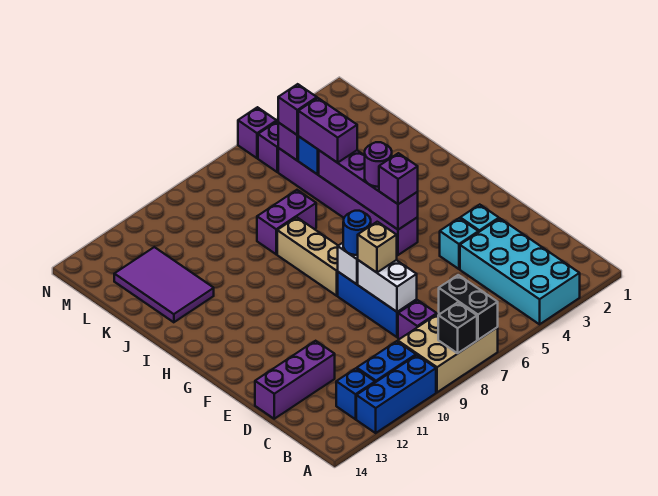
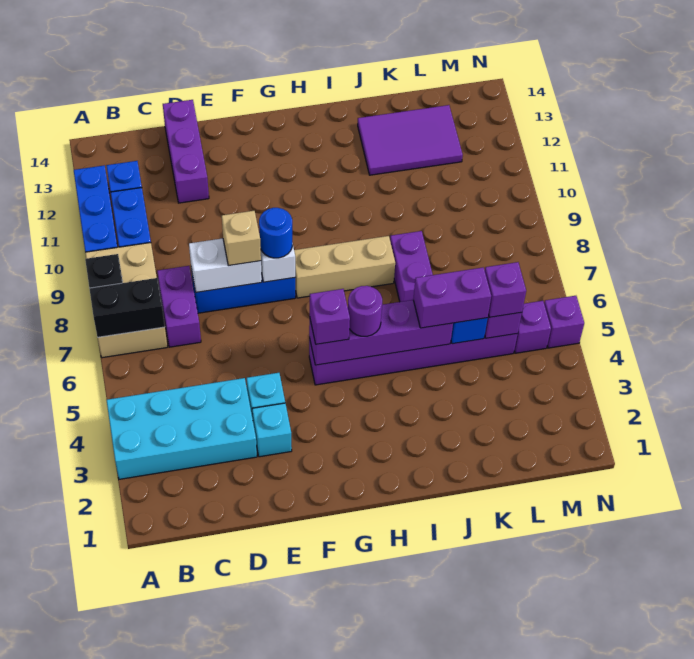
purple 1x1 brick [398,300,437,339] -> purple 1x2 brick [157,266,201,347]

